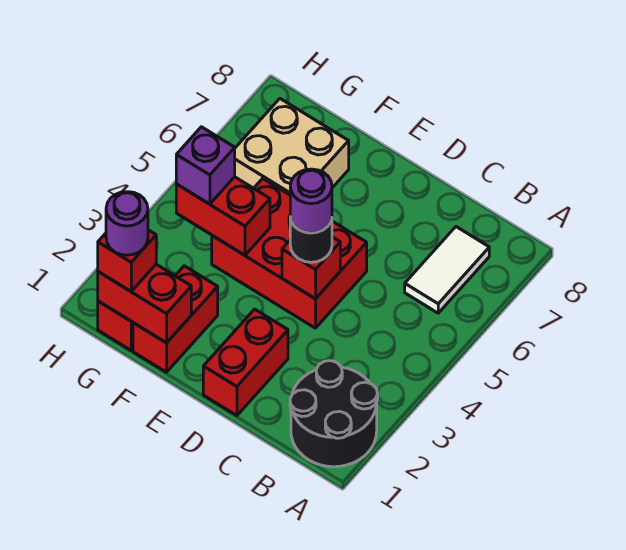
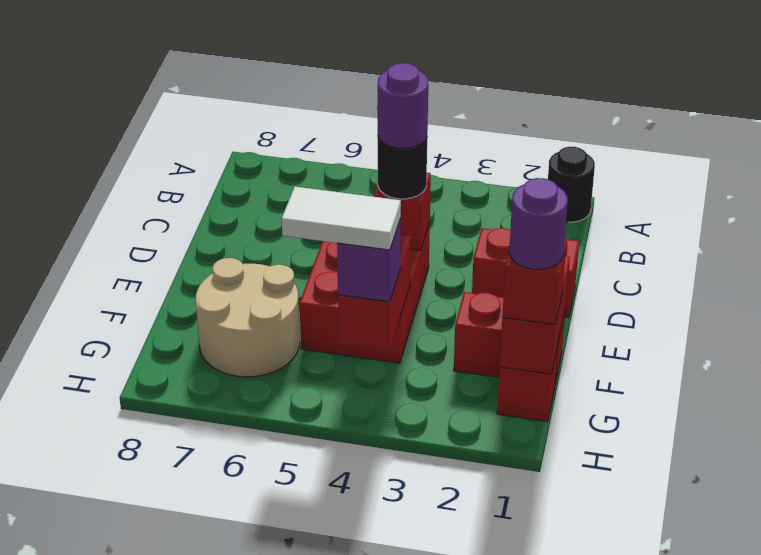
black 2x2 round brick [290,361,378,467] -> black 1x1 round brick [548,147,595,222]
white 1x2 tile [405,227,489,313] -> white 1x2 tile moved to [282,187,401,250]
tan 2x2 brick [235,99,349,195] -> tan 2x2 round brick [196,258,300,377]

